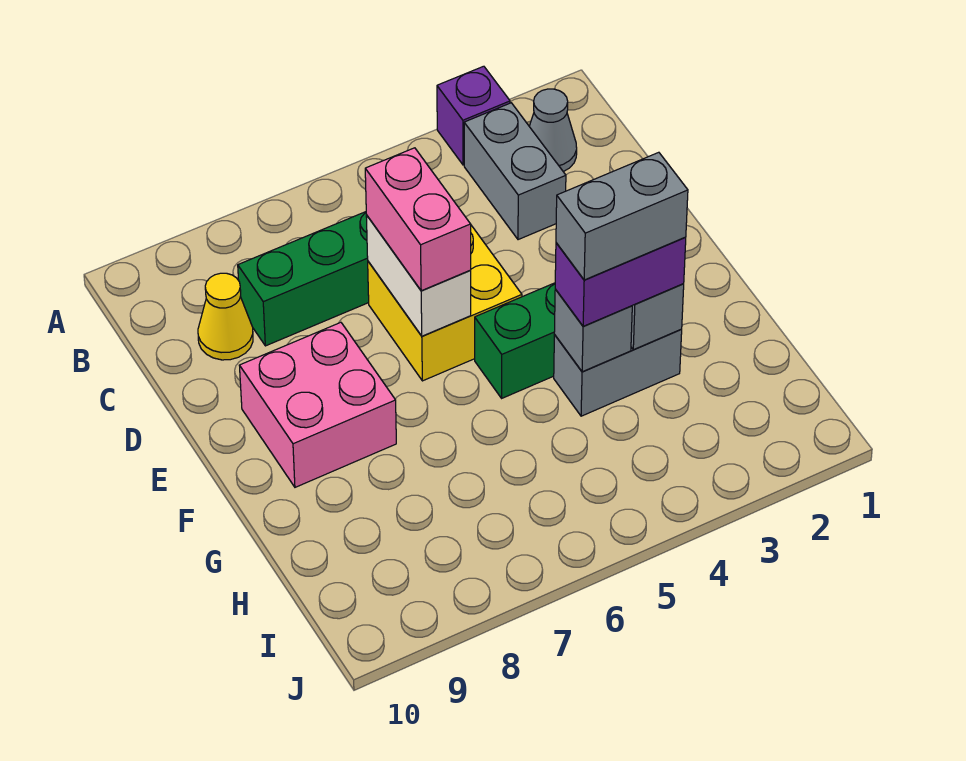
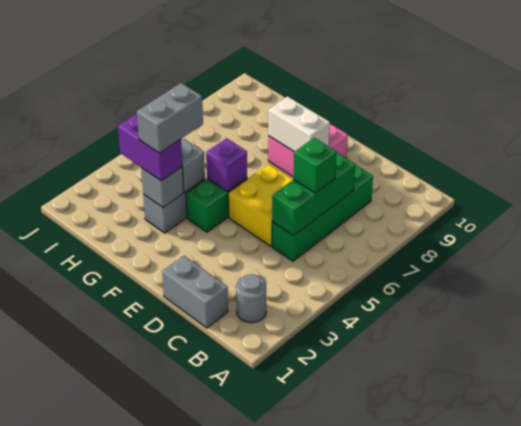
purple 1x1 brick [437,66,510,165] -> purple 1x1 brick moved to [206,138,247,192]
grey 1x1 cone [529,89,577,172] -> grey 1x1 round brick [236,274,266,323]
grey 1x2 brick [464,103,566,240] -> grey 1x2 brick moved to [162,256,228,328]
none -> green 1x3 brick [272,152,355,236]
none -> green 1x1 brick [294,138,336,193]
yellow 1x1 cone [198,273,253,360] -> none
white 1x2 brick [366,215,471,336] -> white 1x2 brick moved to [268,96,330,152]
pink 1x2 brick [365,148,471,291] -> none
purple 1x2 brick [555,237,686,327] -> purple 1x2 brick turned to [118,114,182,181]

